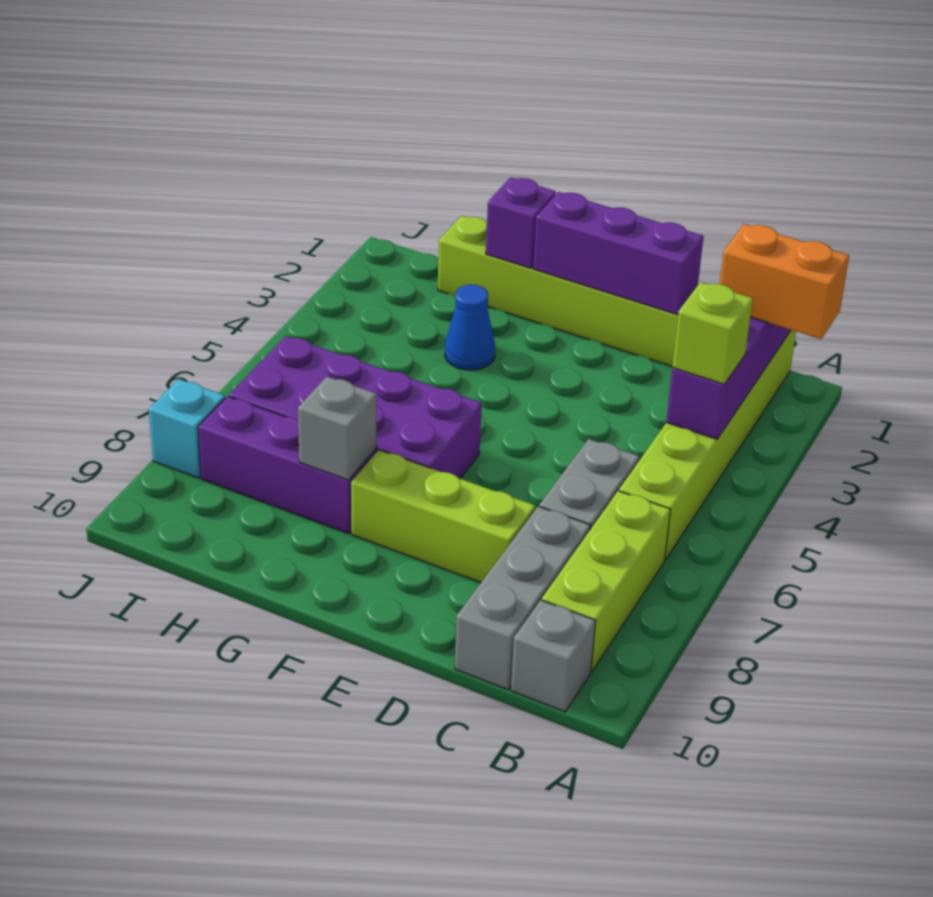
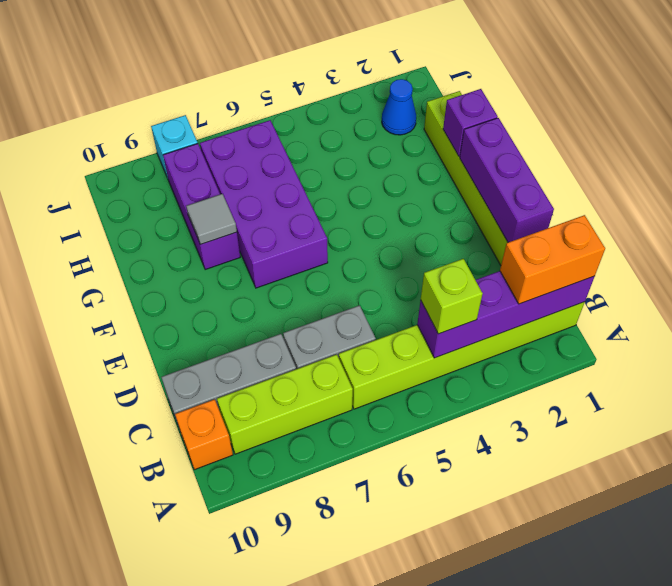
orange 1x2 brick [720,224,849,339] -> orange 1x2 brick turned to [500,215,605,304]
grey 1x1 brick [511,600,595,712] -> orange 1x1 brick [175,399,233,470]
lime 1x3 brick [351,450,535,583] -> none
blue 1x1 cone [445,285,495,370] -> blue 1x1 cone moved to [382,79,416,135]
grey 1x1 brick [298,376,377,480] -> grey 1x1 tile [186,194,237,245]

